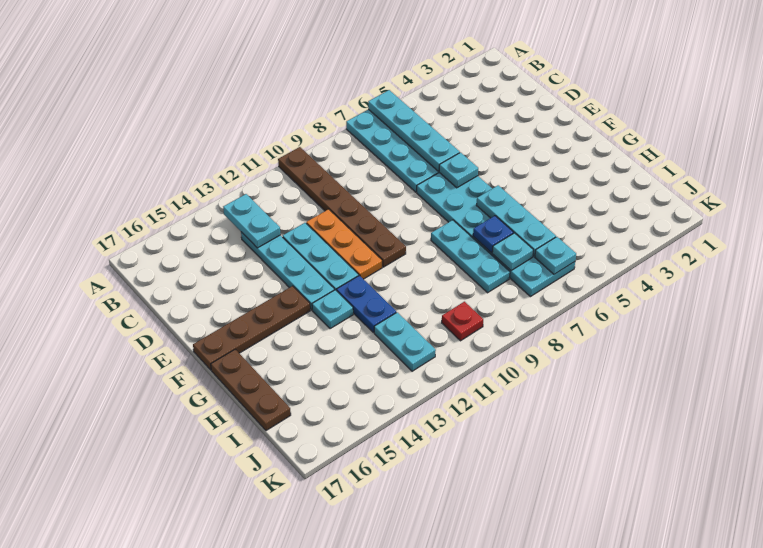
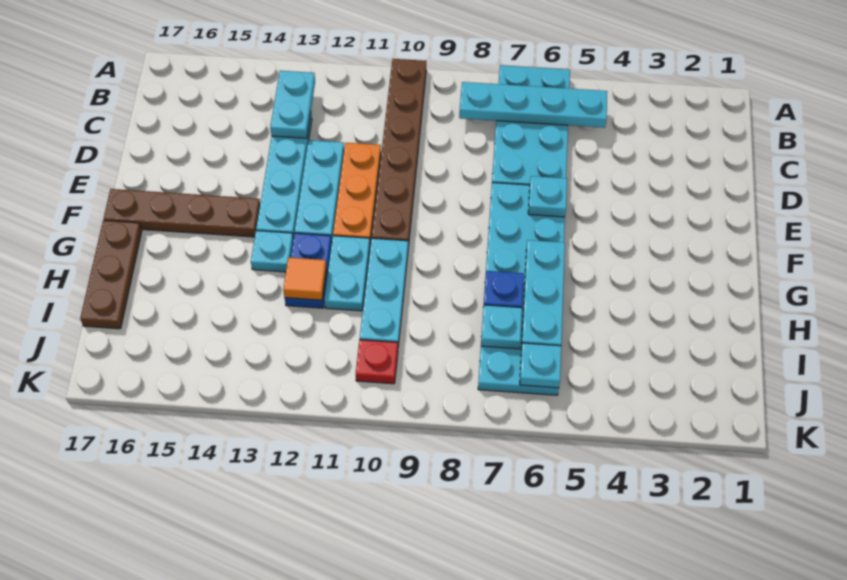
cyan 1x4 plate [368,90,460,171] -> cyan 1x4 plate turned to [459,82,607,128]
cyan 1x3 plate [431,220,510,293] -> cyan 1x3 plate moved to [360,238,408,346]
none -> orange 1x1 tile [283,257,326,300]
cyan 1x2 plate [374,312,436,371] -> cyan 1x2 plate moved to [324,236,370,311]

